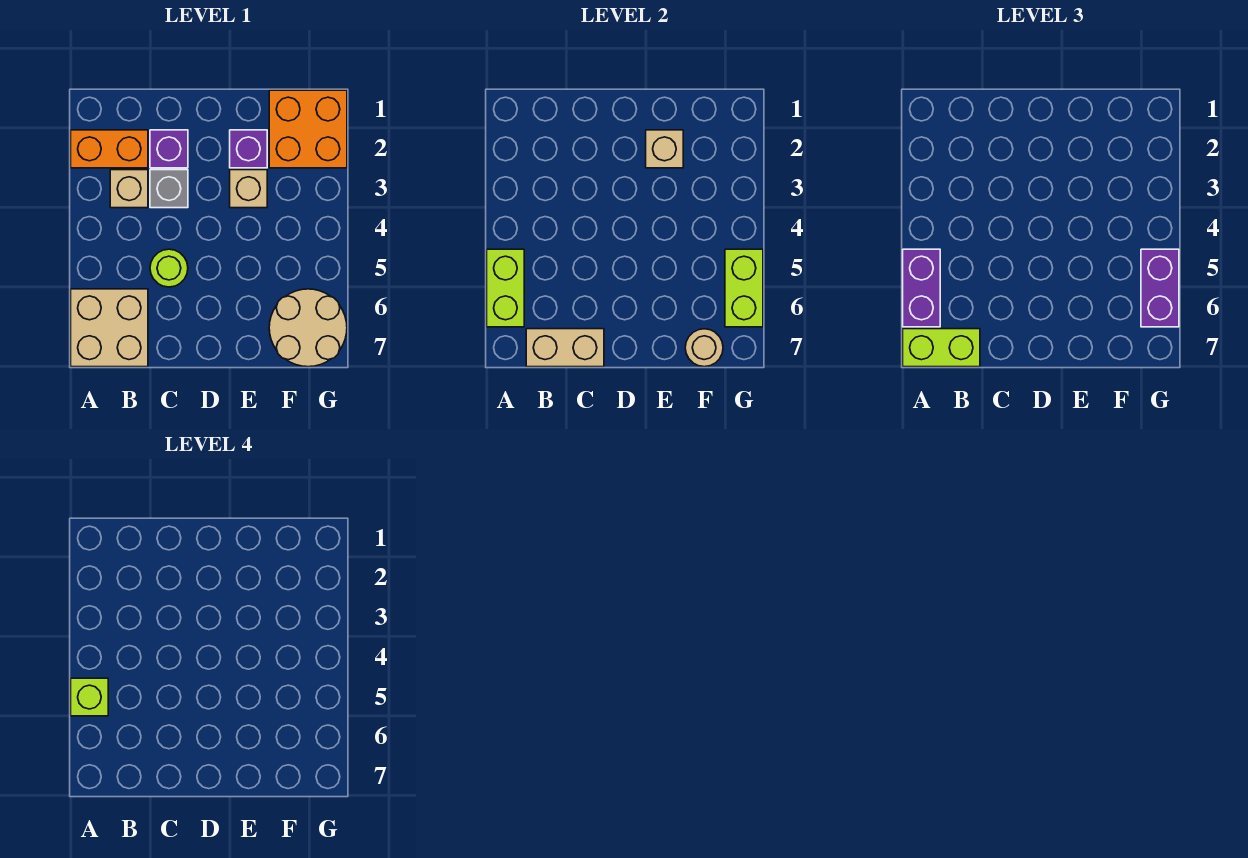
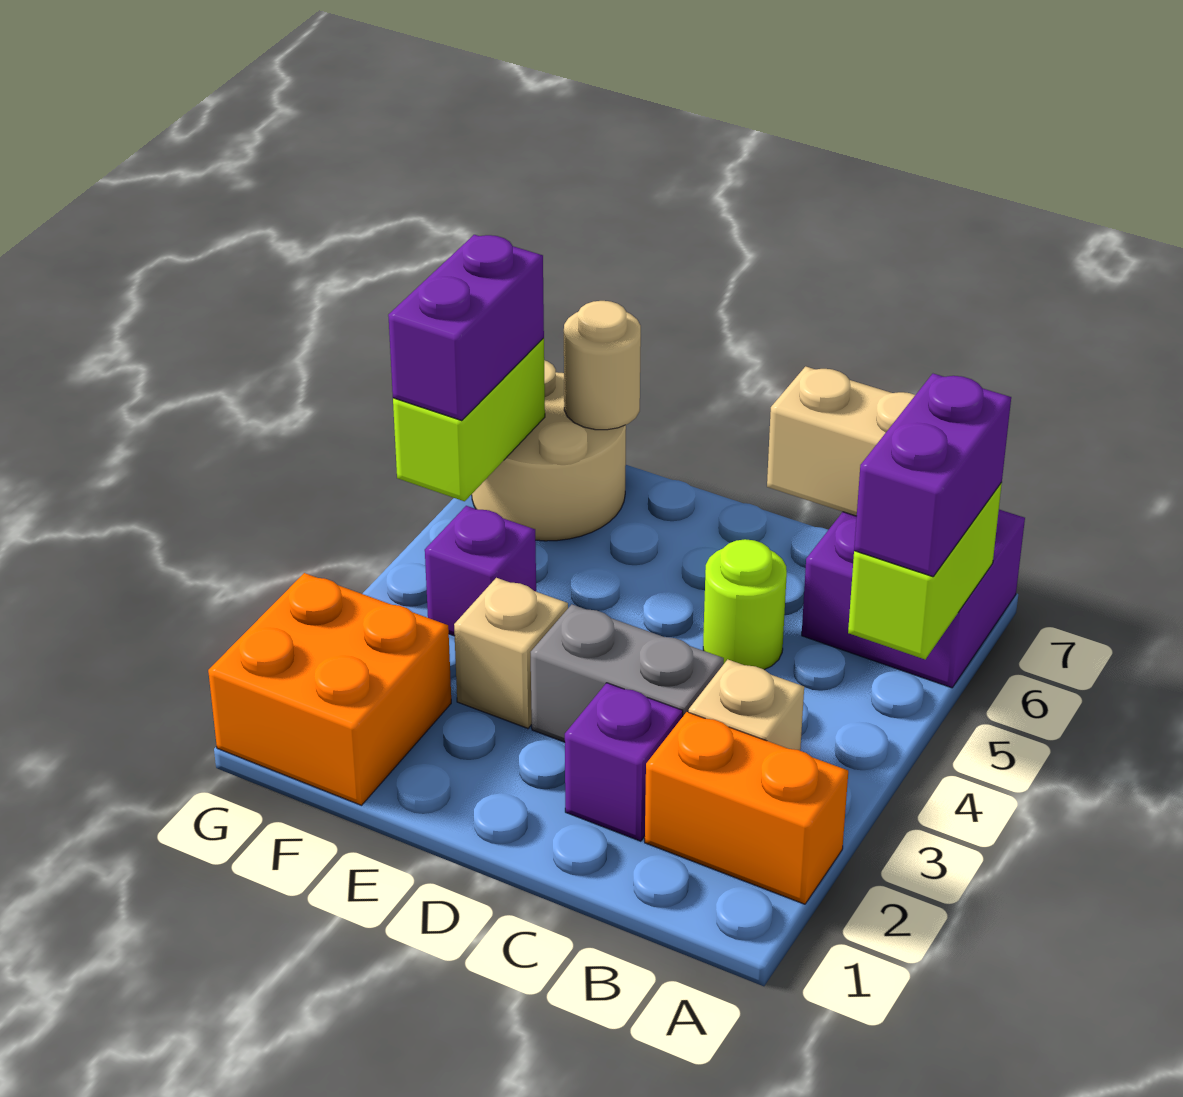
lime 1x1 brick [71,678,108,716] -> none
tan 2x2 brick [71,289,148,367] -> purple 2x2 brick [802,510,1025,688]
lime 1x2 brick [903,329,980,367] -> none
grey 1x1 brick [150,170,188,208] -> grey 1x2 brick [531,604,724,742]
purple 1x1 brick [230,130,267,168] -> purple 1x1 brick moved to [425,506,536,636]
tan 1x1 brick [646,130,683,168] -> none

